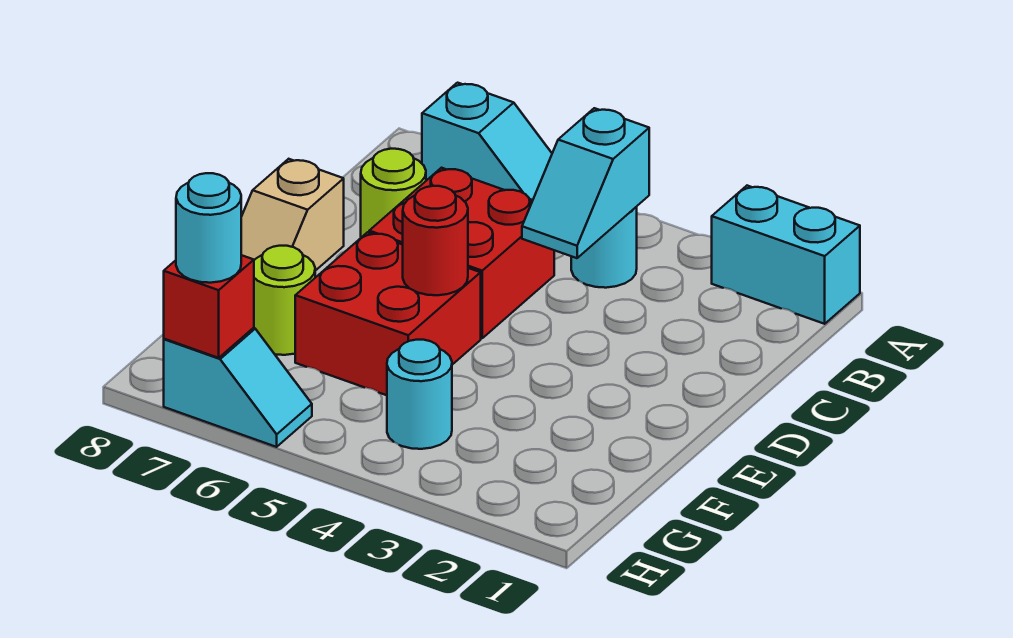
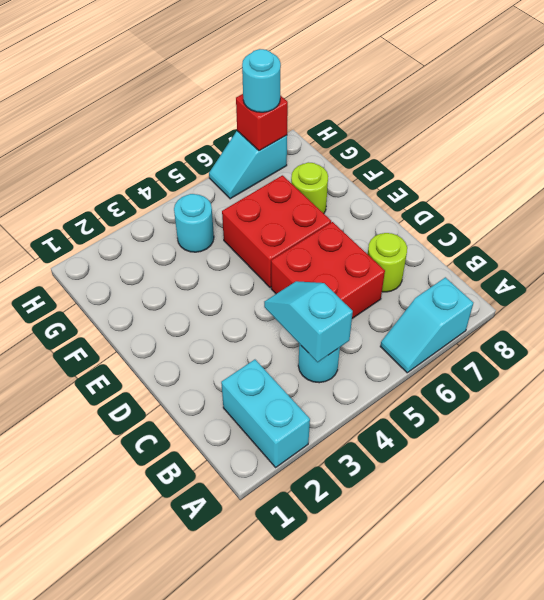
cyan 1x2 brick [712,186,860,324] -> cyan 1x2 brick turned to [221,360,310,467]
tan 1x2 slope [241,159,344,271] -> none
red 1x1 round brick [403,186,468,295] -> none

